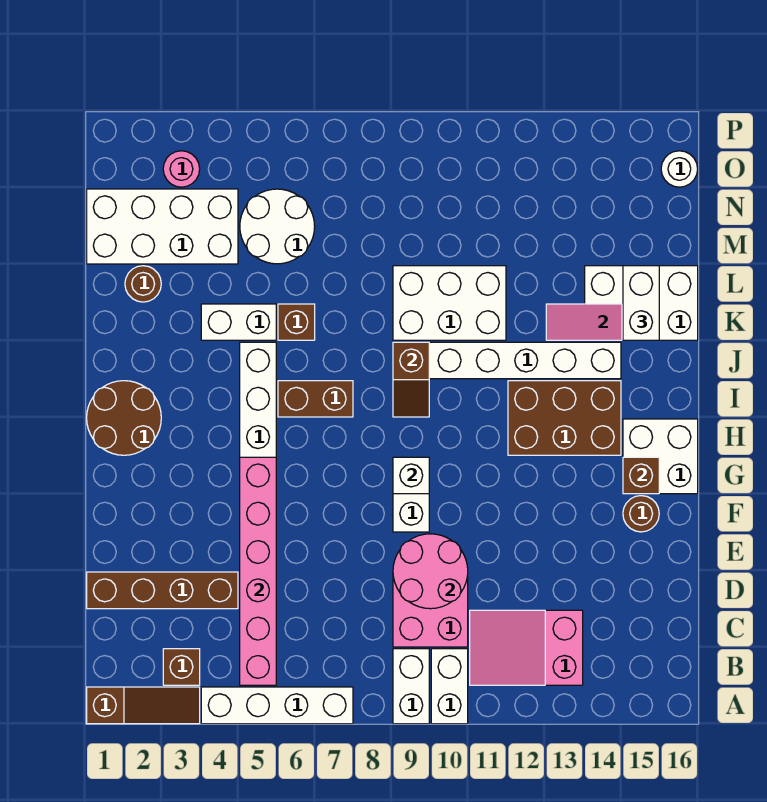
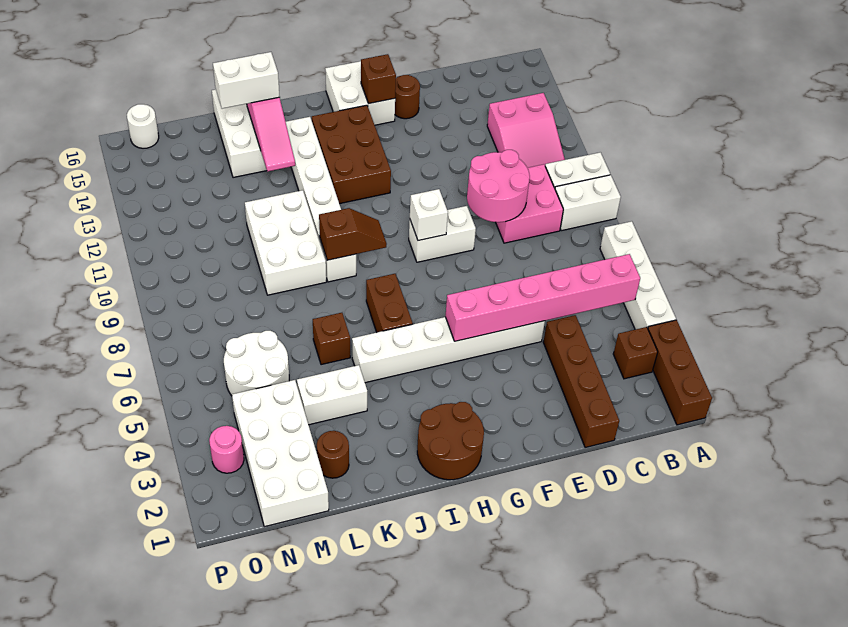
brown 1x3 slope [87,687,200,724] -> brown 1x3 brick [648,320,712,425]
white 1x2 brick [201,304,276,340] -> white 1x2 brick turned to [297,365,367,425]

